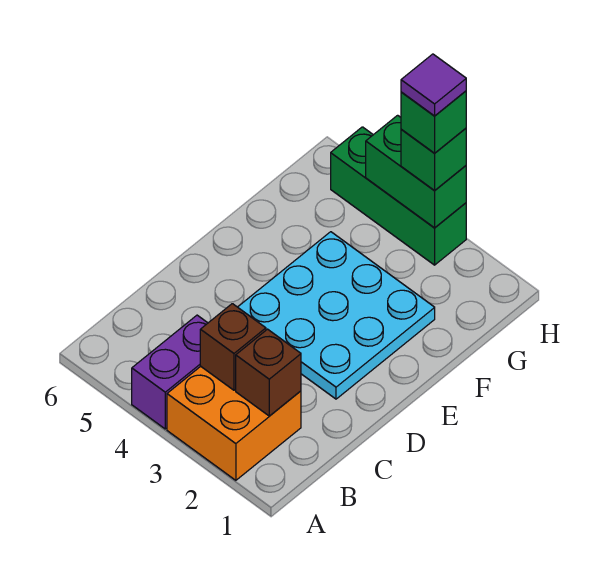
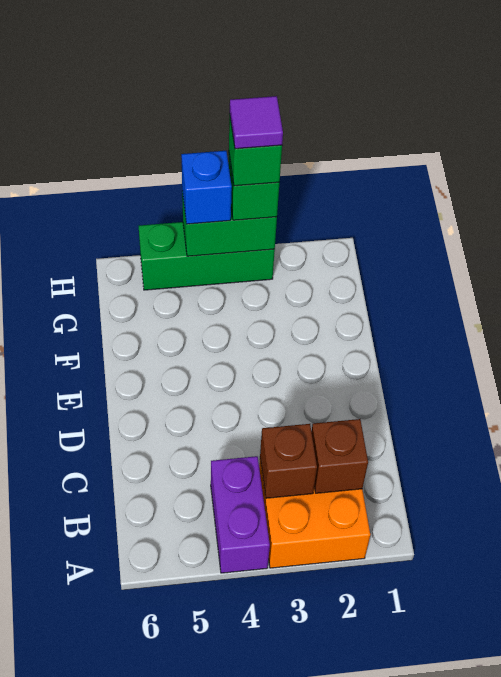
cyan 3x3 plate [238,232,435,399] -> none
none -> blue 1x1 brick [181,151,232,224]

